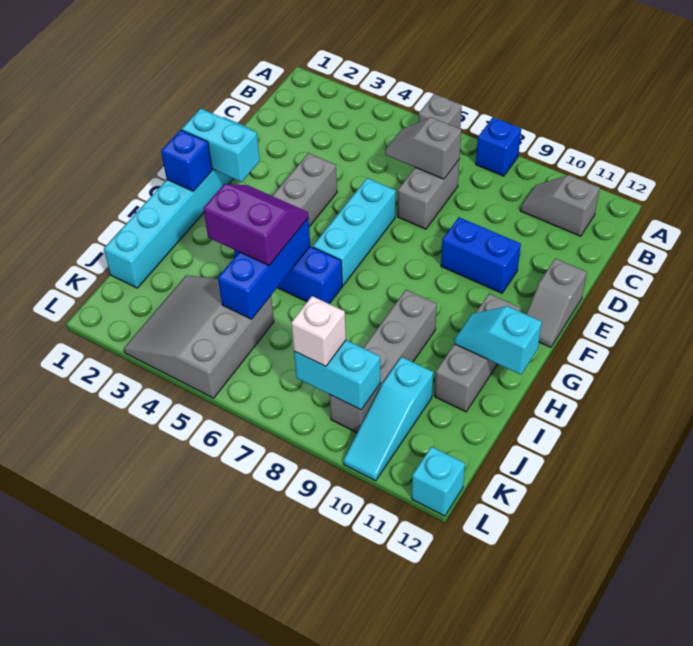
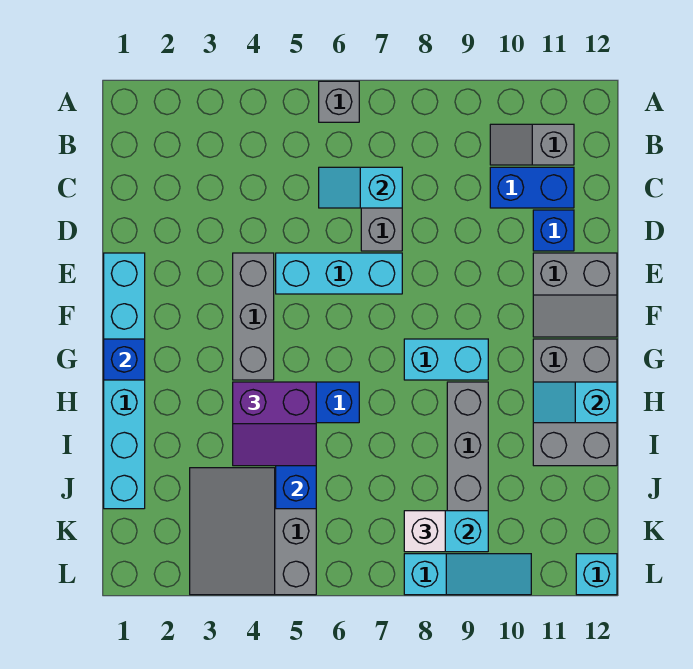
blue 1x1 brick [476,117,521,176] -> blue 1x1 brick moved to [533,210,574,251]
grey 1x2 slope [385,117,461,179] -> cyan 1x2 slope [319,167,402,208]
cyan 1x3 brick [313,178,396,286] -> cyan 1x3 brick turned to [276,253,402,294]
blue 1x2 brick [441,217,521,293] -> blue 1x2 brick moved to [490,167,574,208]
grey 1x2 slope [526,258,587,347] -> grey 2x2 slope [533,253,617,337]
cyan 1x2 brick [182,108,260,182] -> cyan 1x2 brick moved to [404,339,488,380]
grey 1x3 brick [435,294,521,412] -> grey 2x3 brick [533,339,617,466]
purple 2x2 slope [203,184,308,266] -> purple 2x2 slope turned to [233,382,316,466]
cyan 1x3 slope [344,357,433,481] -> cyan 1x3 slope turned to [404,554,531,595]

